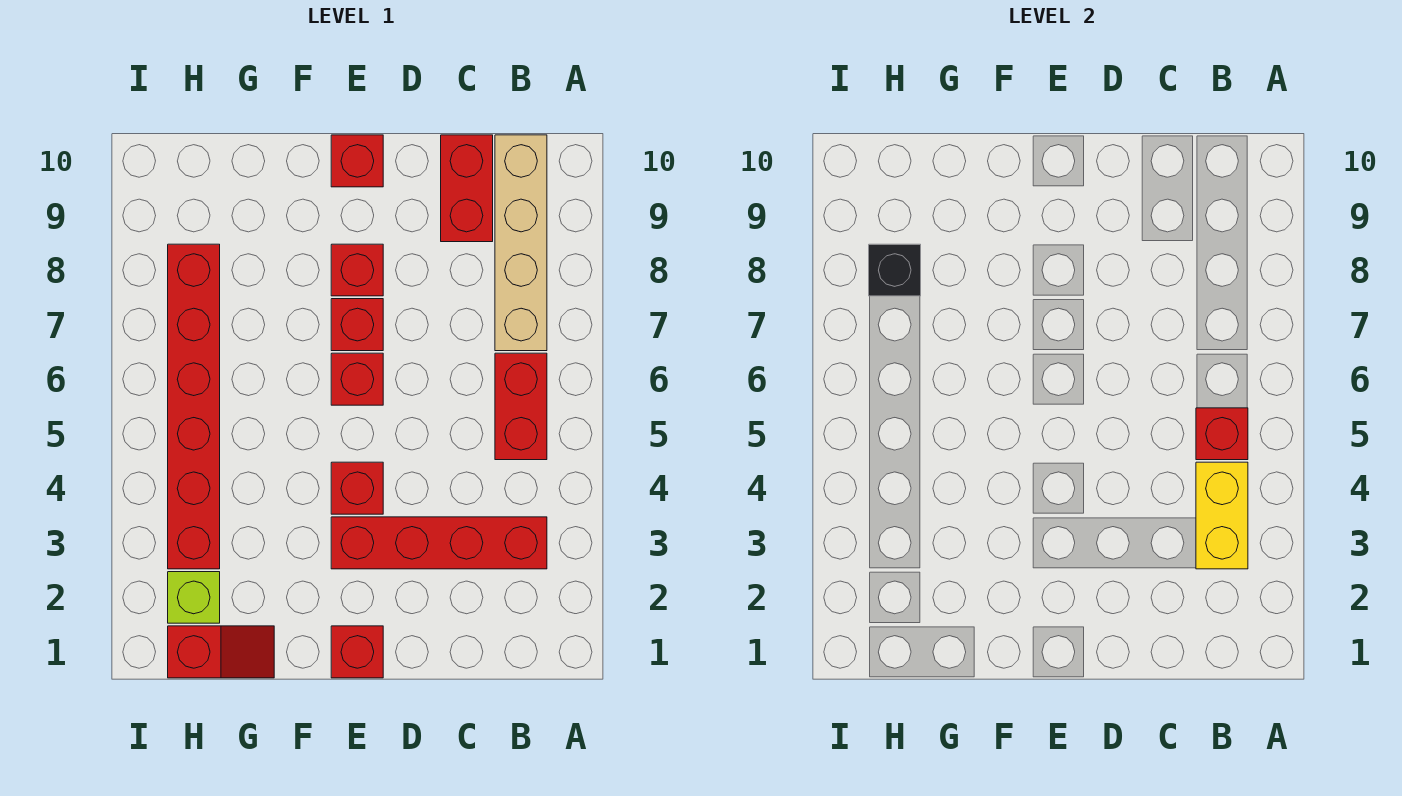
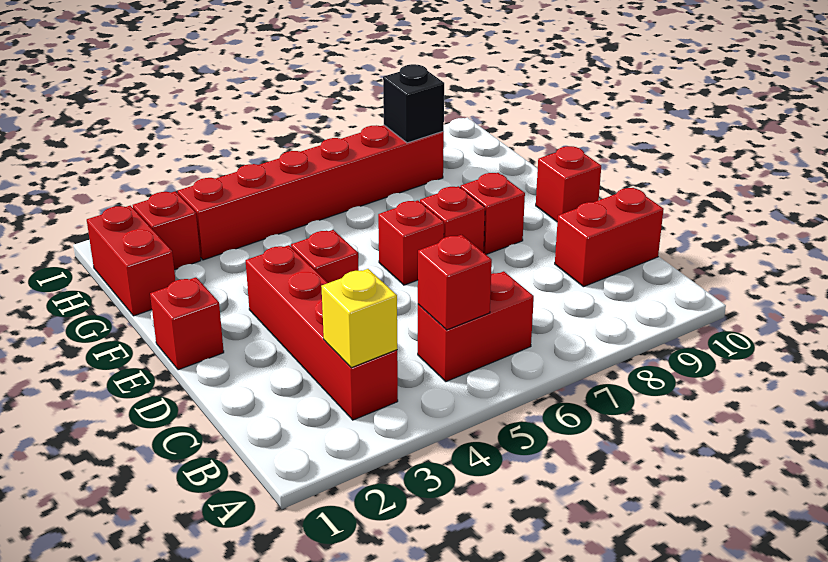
yellow 1x2 brick [1196,462,1248,569] -> yellow 1x1 brick [321,269,397,368]
tan 1x4 brick [495,135,547,351] -> none
red 1x2 slope [168,626,274,678] -> red 1x2 brick [87,206,175,316]
lime 1x1 brick [168,572,220,623] -> red 1x1 brick [133,191,201,270]

